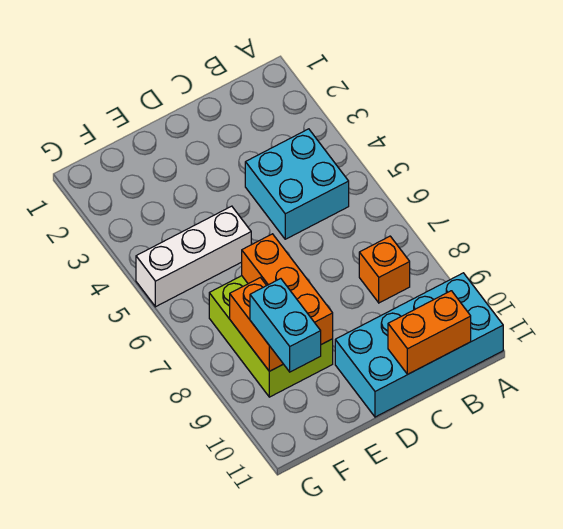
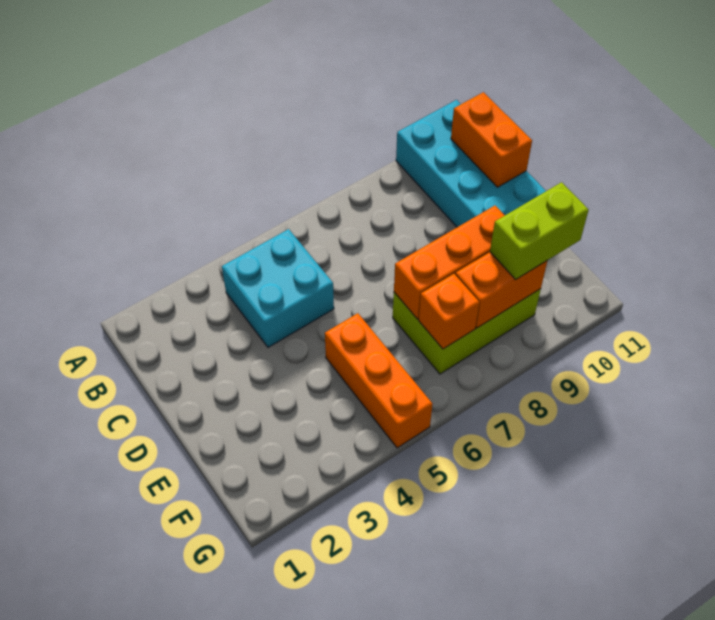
orange 1x1 brick [359,236,410,303] -> orange 1x1 brick moved to [419,274,479,349]
white 1x3 brick [136,206,251,307] -> orange 1x3 brick [325,313,432,448]
cyan 1x2 brick [250,279,321,372] -> lime 1x2 brick [490,182,589,280]

